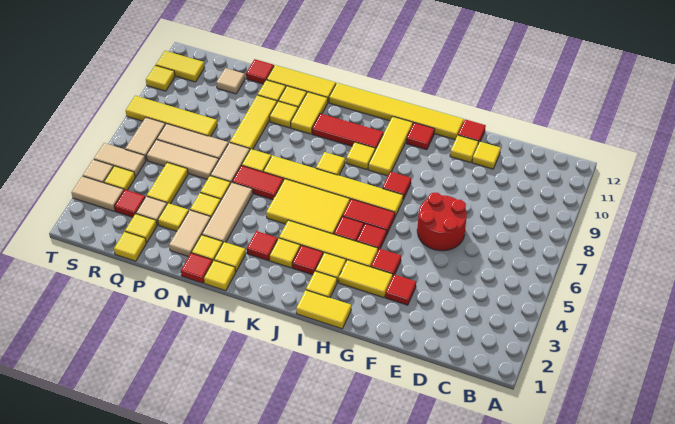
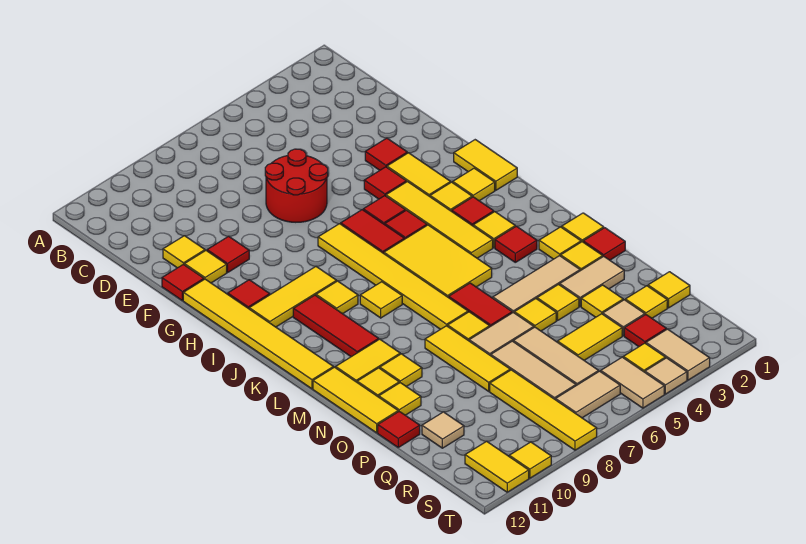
red 1x1 tile [382,172,411,199] -> red 1x1 tile moved to [207,236,249,272]
yellow 1x3 tile [230,95,277,149] -> yellow 1x3 tile turned to [425,326,510,391]

